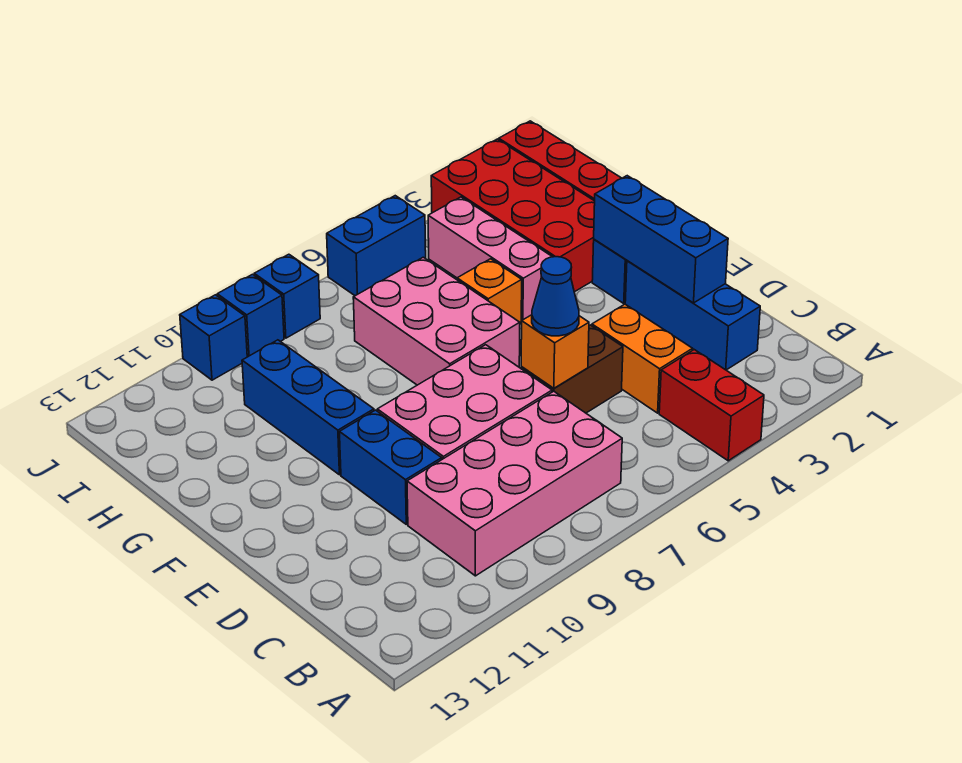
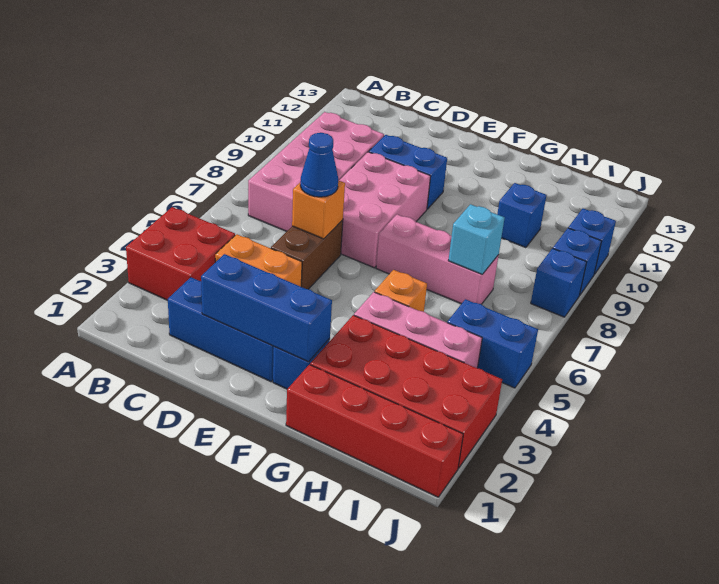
red 1x2 brick [659,350,764,461] -> red 2x2 brick [126,207,235,300]
pink 2x3 brick [353,257,520,385] -> pink 1x3 brick [376,214,499,304]
blue 1x3 brick [242,340,374,475] -> blue 1x1 brick [497,183,547,248]
none -> cyan 1x1 brick [448,204,505,274]
blue 1x2 brick [327,196,426,296] -> blue 1x2 brick turned to [447,299,538,388]

